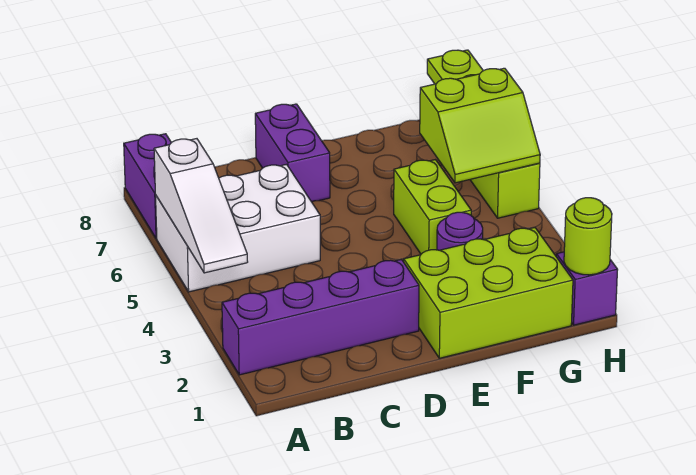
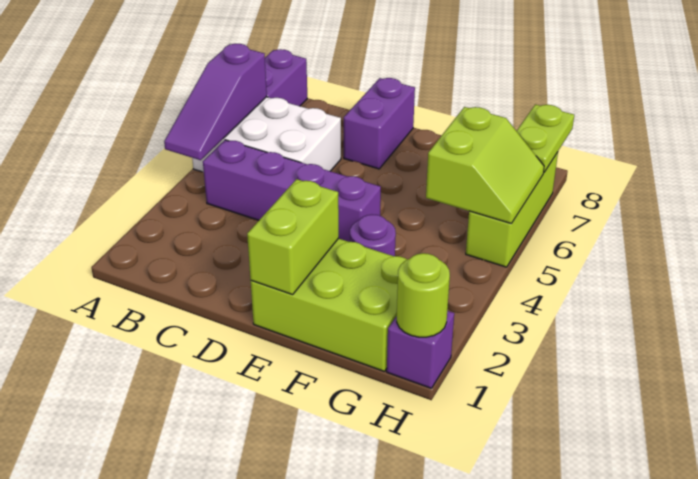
purple 1x4 brick [222,259,419,375] -> purple 1x4 brick moved to [203,140,381,242]
white 1x3 slope [154,139,248,273] -> purple 1x3 slope [164,44,267,160]
lime 1x2 brick [394,160,471,254] -> lime 1x2 brick moved to [247,179,339,295]
lime 2x2 slope [420,68,540,183] -> lime 2x2 slope turned to [426,107,544,223]

